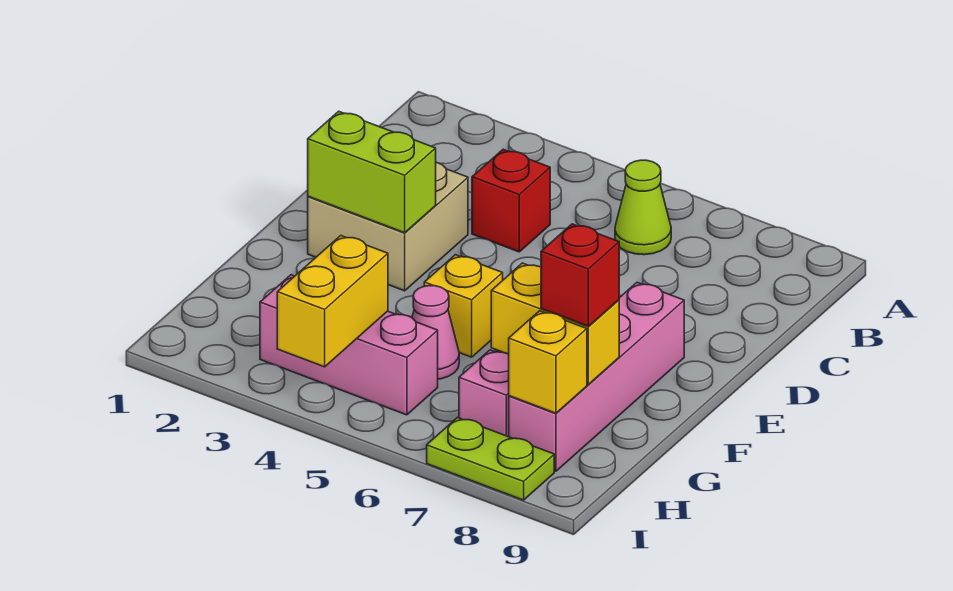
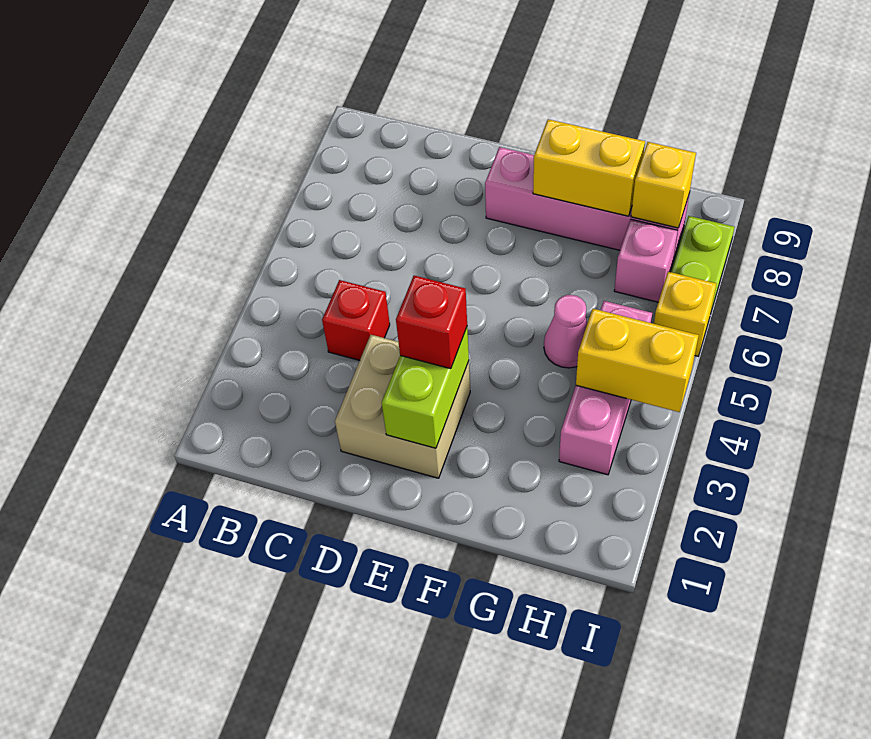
lime 1x1 cone [615,160,671,255] -> none
yellow 1x1 brick [424,255,503,357] -> yellow 1x1 brick moved to [654,272,716,356]
yellow 1x2 brick [491,263,619,384] -> yellow 1x2 brick turned to [533,119,645,216]
red 1x1 brick [541,224,619,326] -> red 1x1 brick moved to [396,276,467,369]

